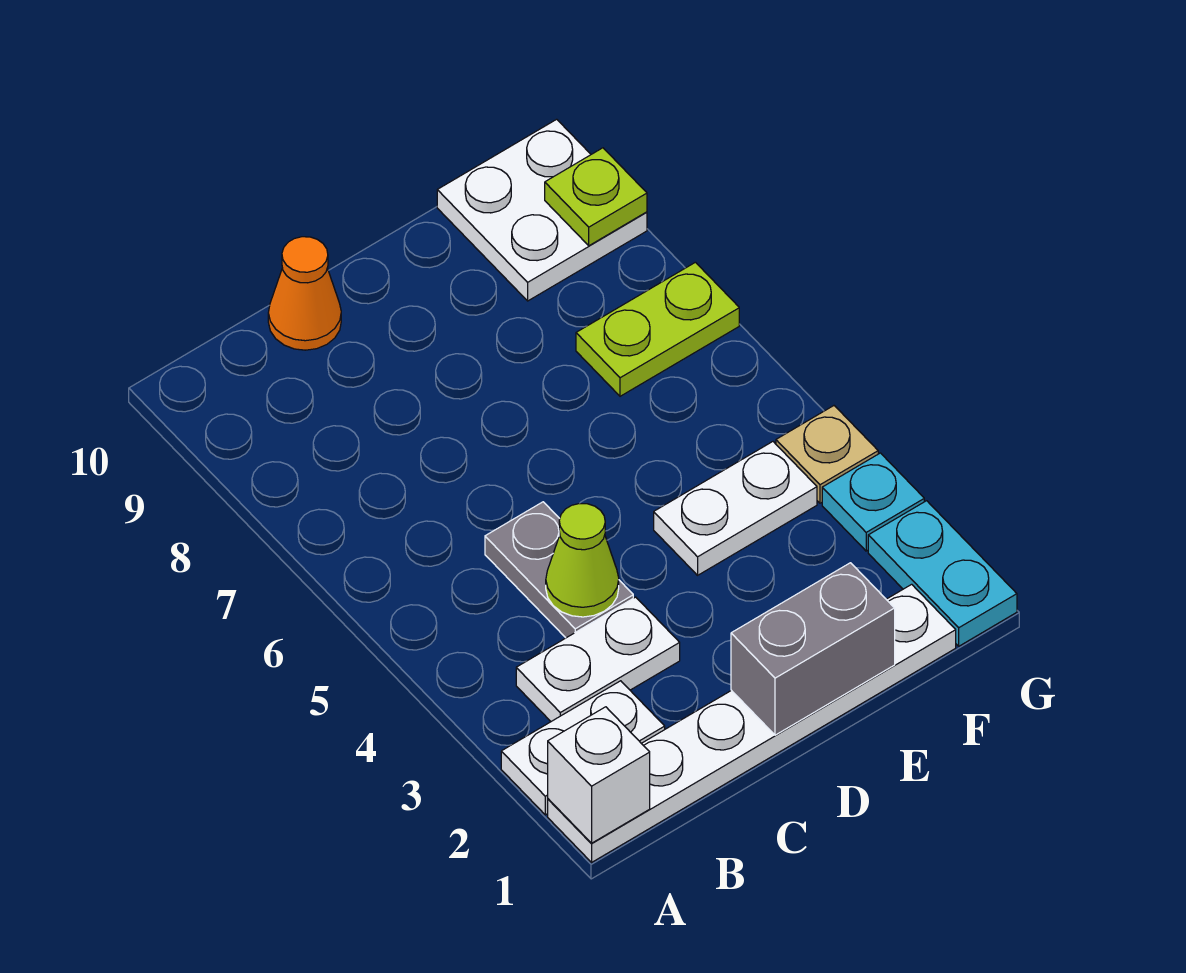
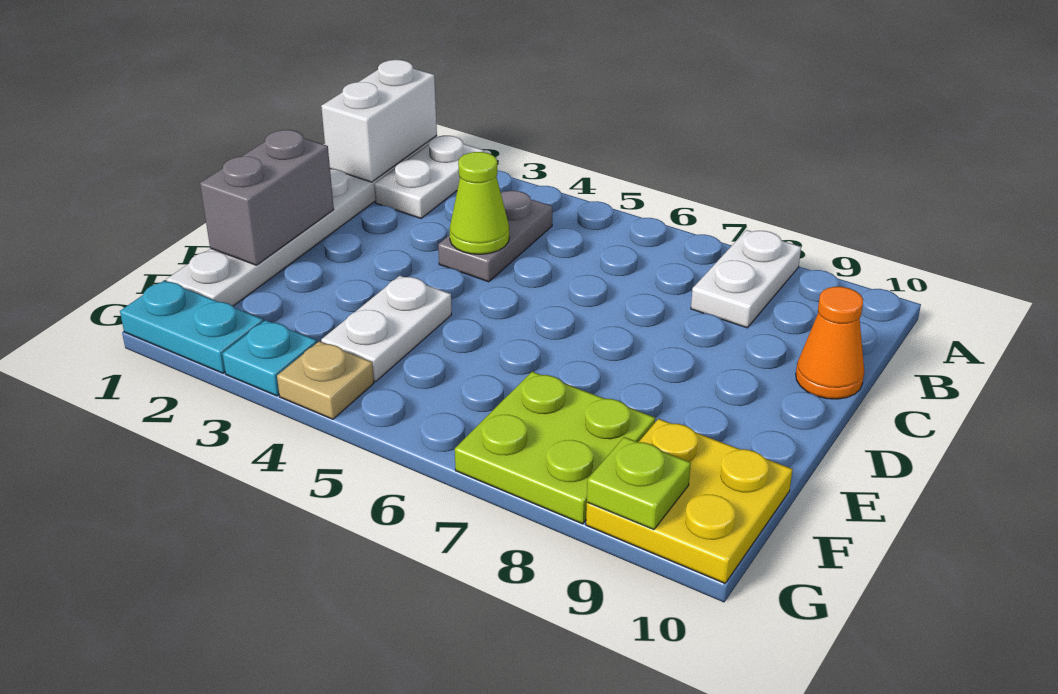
white 1x1 brick [548,707,650,843] -> white 1x2 brick [321,60,437,182]
white 1x2 plate [516,597,680,721] -> white 1x2 plate moved to [691,230,801,328]
grey 1x2 plate [485,502,633,638] -> grey 1x2 plate turned to [438,191,552,282]
lime 1x2 plate [576,262,739,396] -> lime 2x2 plate [455,372,655,524]
white 2x2 plate [437,119,647,301] -> yellow 2x2 plate [586,419,793,583]

